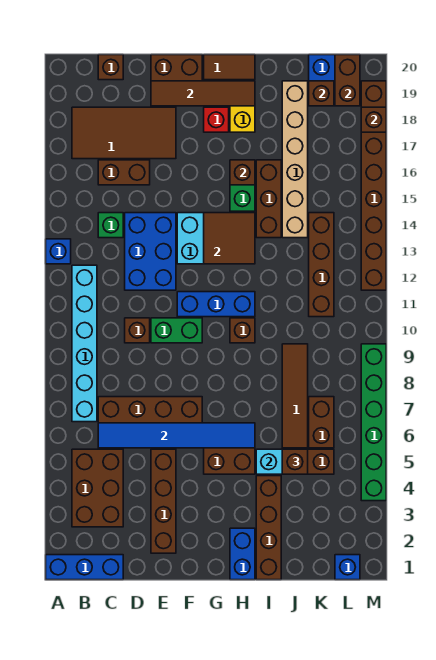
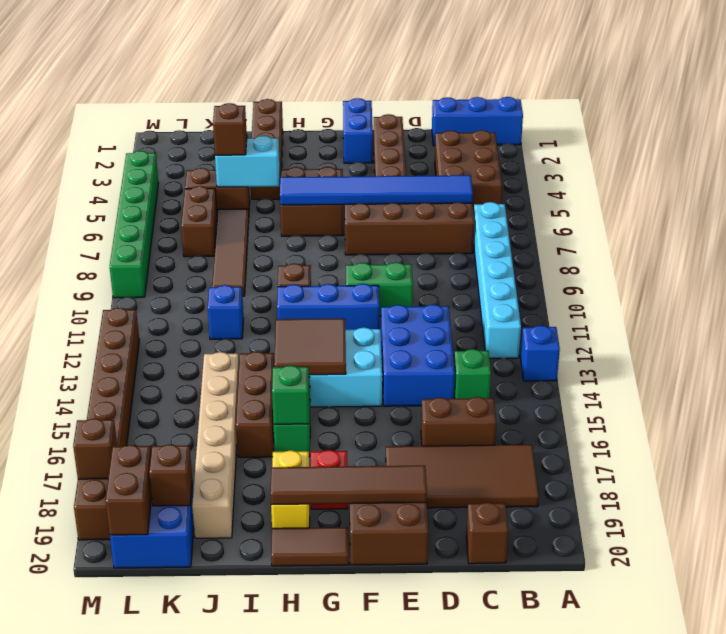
brown 1x1 brick [125,318,150,343] -> none
blue 1x2 brick [230,528,255,580] -> blue 1x2 brick moved to [343,98,373,163]
brown 1x1 brick [230,160,255,185] -> green 1x1 brick [272,365,309,424]
brown 1x4 brick [309,213,334,317] -> none
blue 1x1 brick [335,555,360,580] -> blue 1x1 brick moved to [208,285,244,339]

